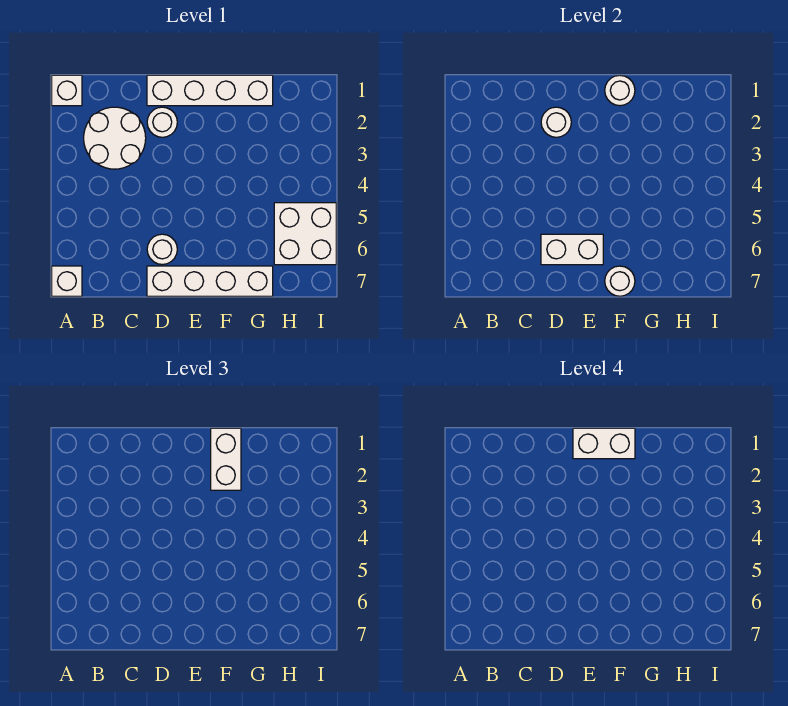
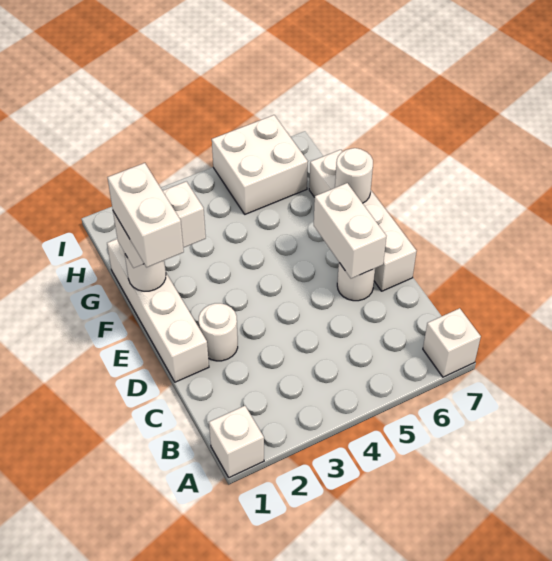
white 2x2 round brick [84,107,146,169] -> none
white 1x1 round brick [541,107,571,137] -> none

